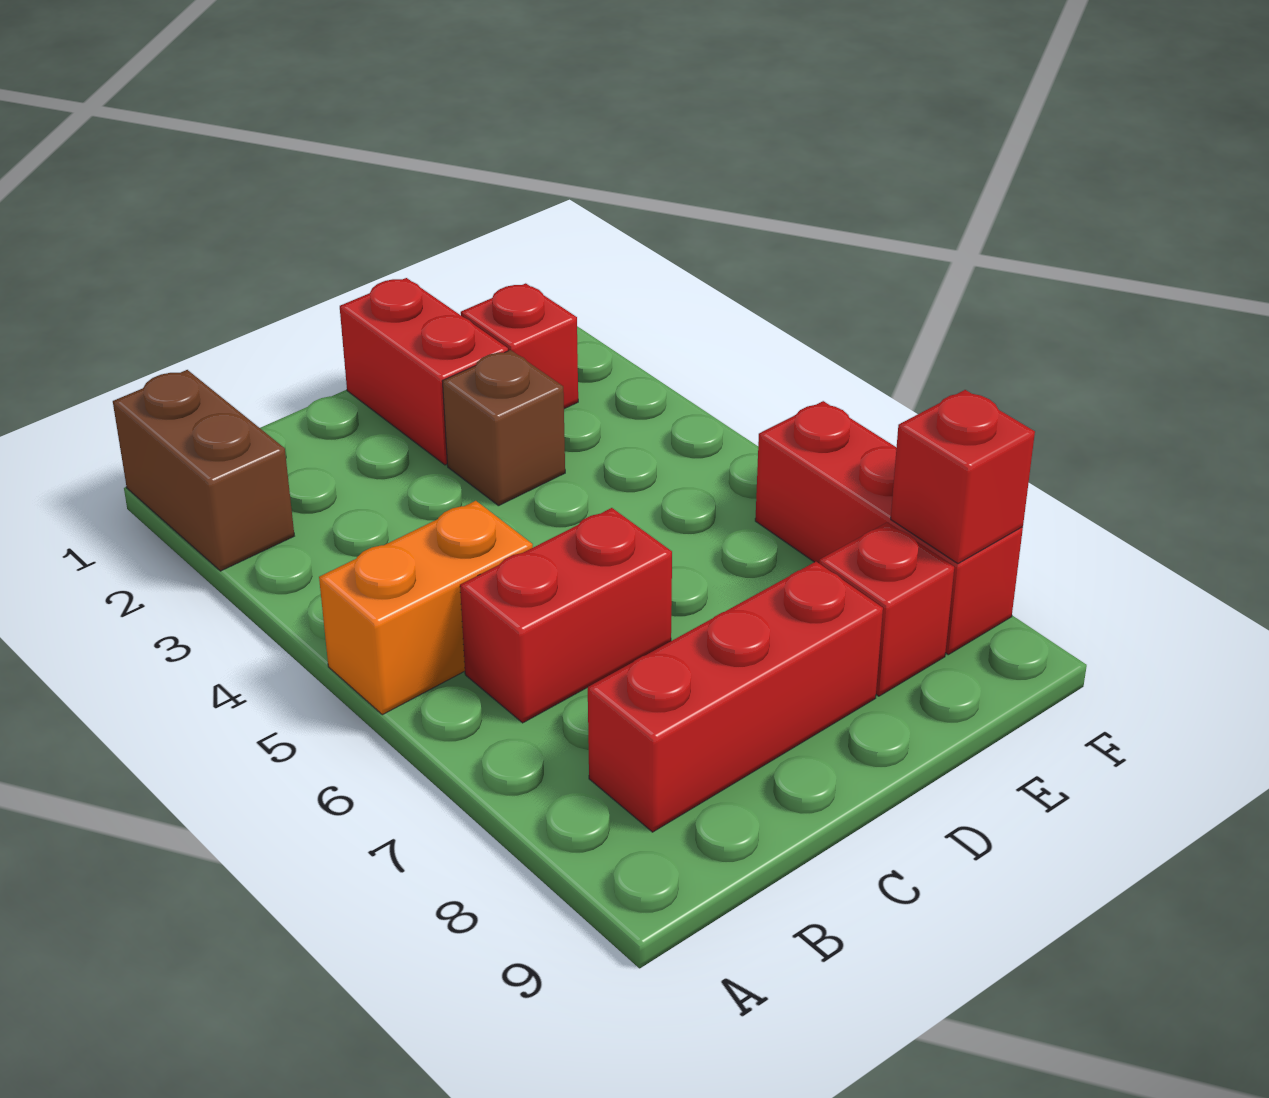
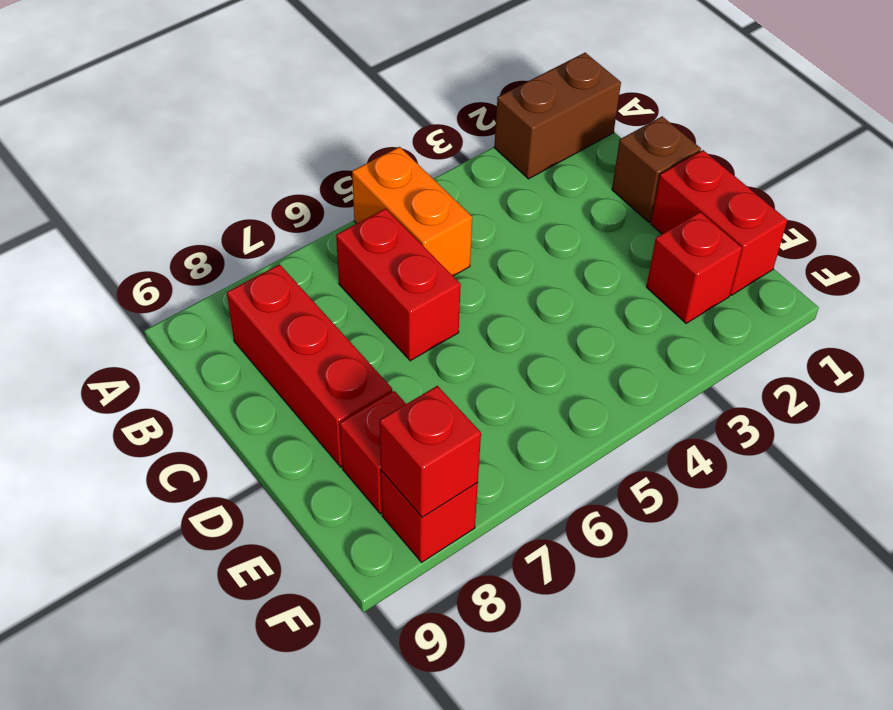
red 1x2 brick [340,278,508,465] -> red 1x2 brick turned to [651,150,787,295]
brown 1x1 brick [442,350,565,506] -> brown 1x1 brick moved to [612,116,701,222]
red 1x3 brick [755,401,1023,655] -> red 1x1 brick [381,471,478,562]

